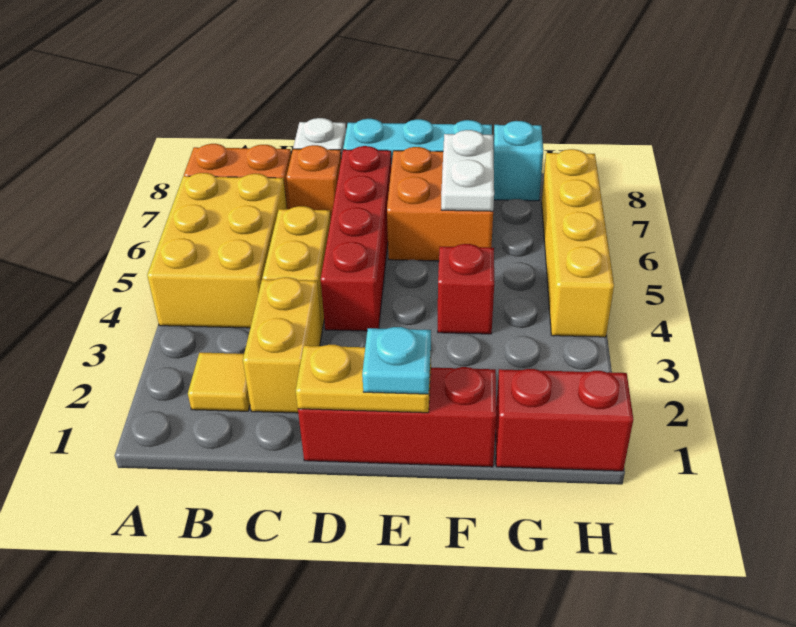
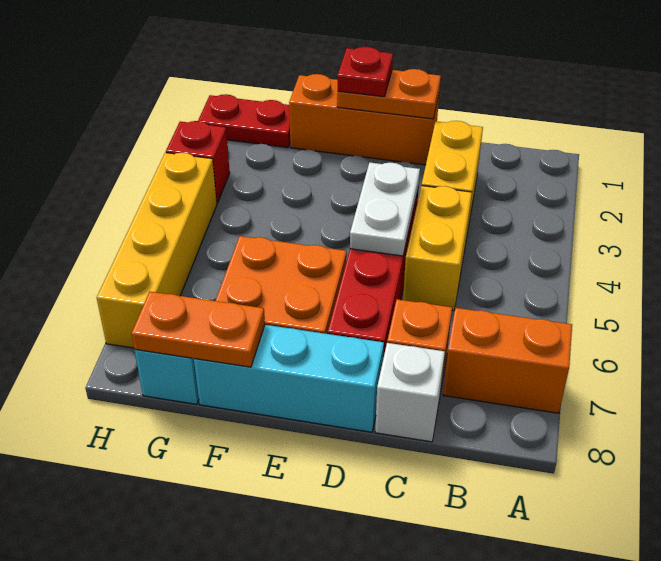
yellow 2x3 brick [147,173,287,328] -> none
yellow 1x1 tile [188,353,250,411] -> none
red 1x3 brick [298,367,496,467] -> orange 1x3 brick [289,74,439,165]
yellow 1x2 plate [296,345,431,413] -> orange 1x2 plate [337,69,441,119]
cyan 1x1 plate [362,327,431,394] -> red 1x1 plate [338,47,393,97]
red 1x1 brick [438,244,494,334] -> red 1x1 brick moved to [166,121,230,203]
white 1x2 plate [441,130,494,211] -> white 1x2 plate moved to [350,162,420,256]
none -> orange 1x2 plate [131,292,265,367]
red 1x2 brick [496,369,633,471] -> red 1x2 plate [198,94,290,148]

